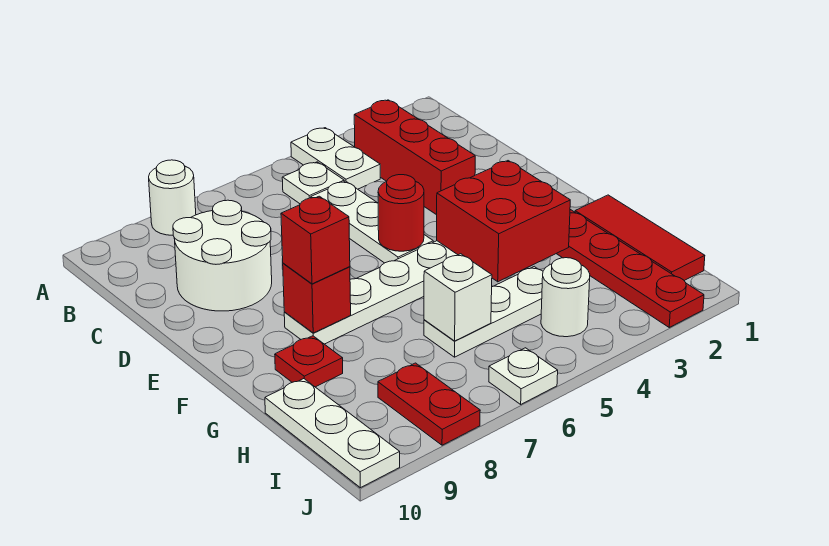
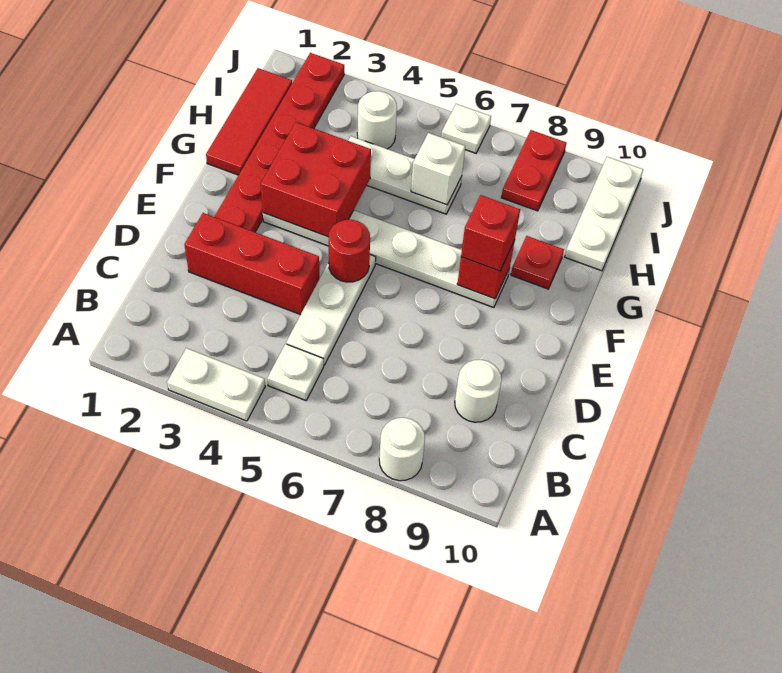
white 1x2 plate [291,128,380,189] -> white 1x2 plate turned to [167,348,265,421]
red 1x3 brick [354,100,475,215] -> red 1x3 brick turned to [184,213,320,315]
white 2x2 round brick [173,200,272,311] -> white 1x1 round brick [455,360,502,422]

